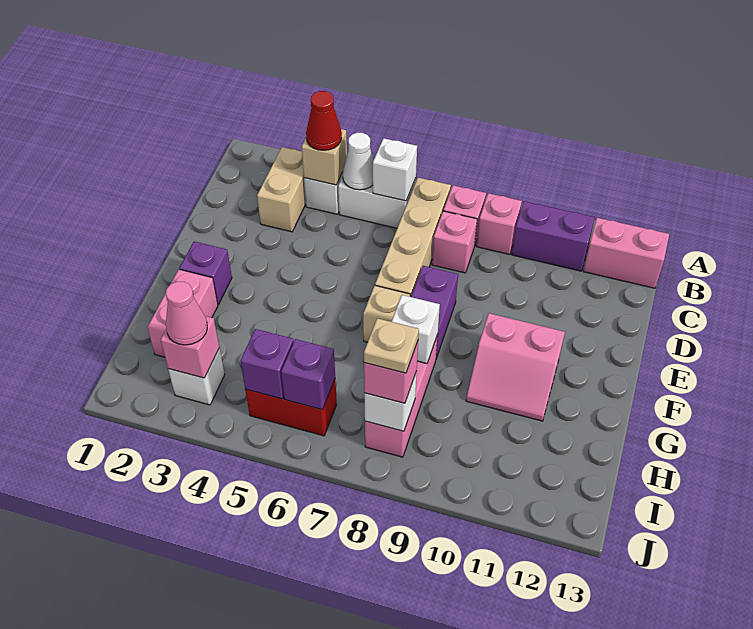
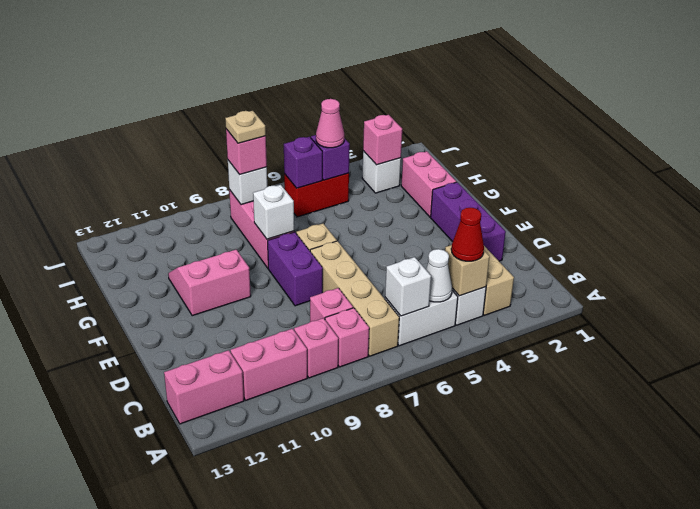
purple 1x2 brick [512,201,595,271] -> pink 1x2 brick [230,329,307,400]
purple 1x1 brick [179,242,232,304] -> purple 1x3 brick [431,182,506,261]
pink 1x1 cone [166,282,207,345] -> pink 1x1 cone moved to [316,99,344,148]

